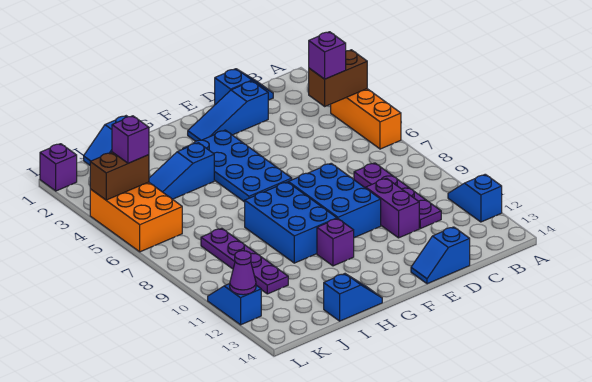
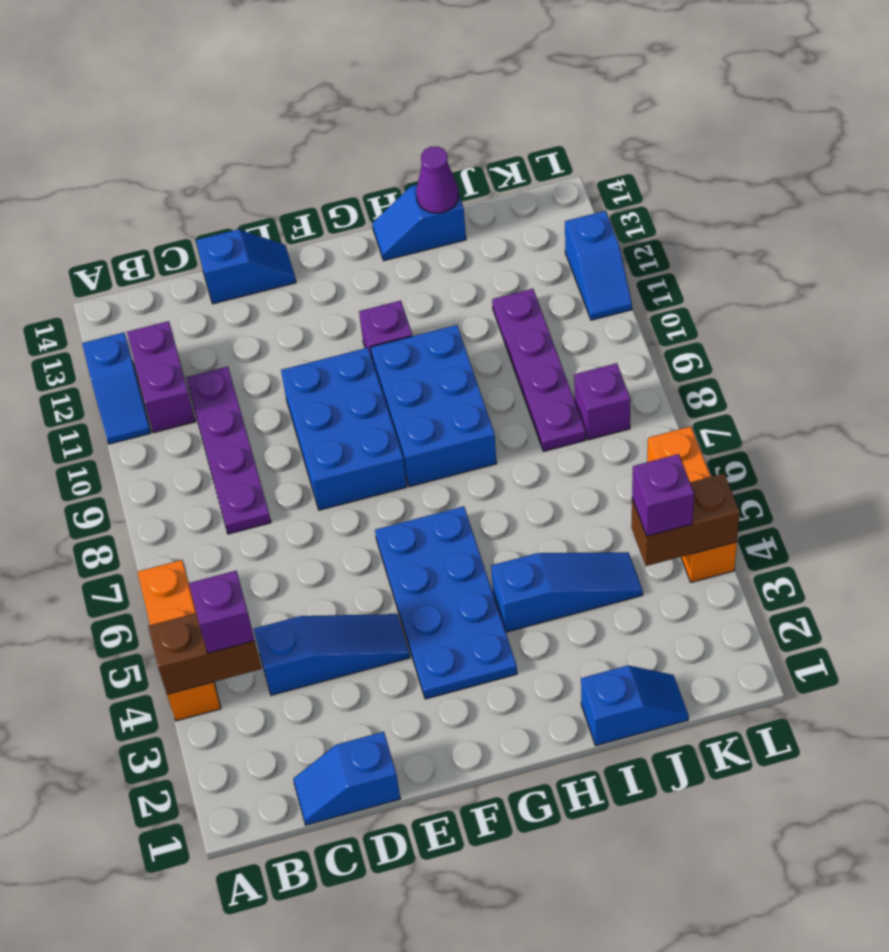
blue 1x3 slope [188,81,268,141] -> blue 1x3 slope moved to [254,614,410,695]
purple 1x2 brick [366,178,419,238] -> purple 1x2 brick moved to [127,321,195,433]
orange 2x3 brick [90,182,182,252] -> orange 1x3 brick [647,426,737,582]
purple 1x1 brick [40,144,77,191] -> purple 1x1 brick moved to [574,363,631,440]
purple 1x1 cone [230,251,256,295] -> purple 1x1 cone moved to [416,146,459,213]

